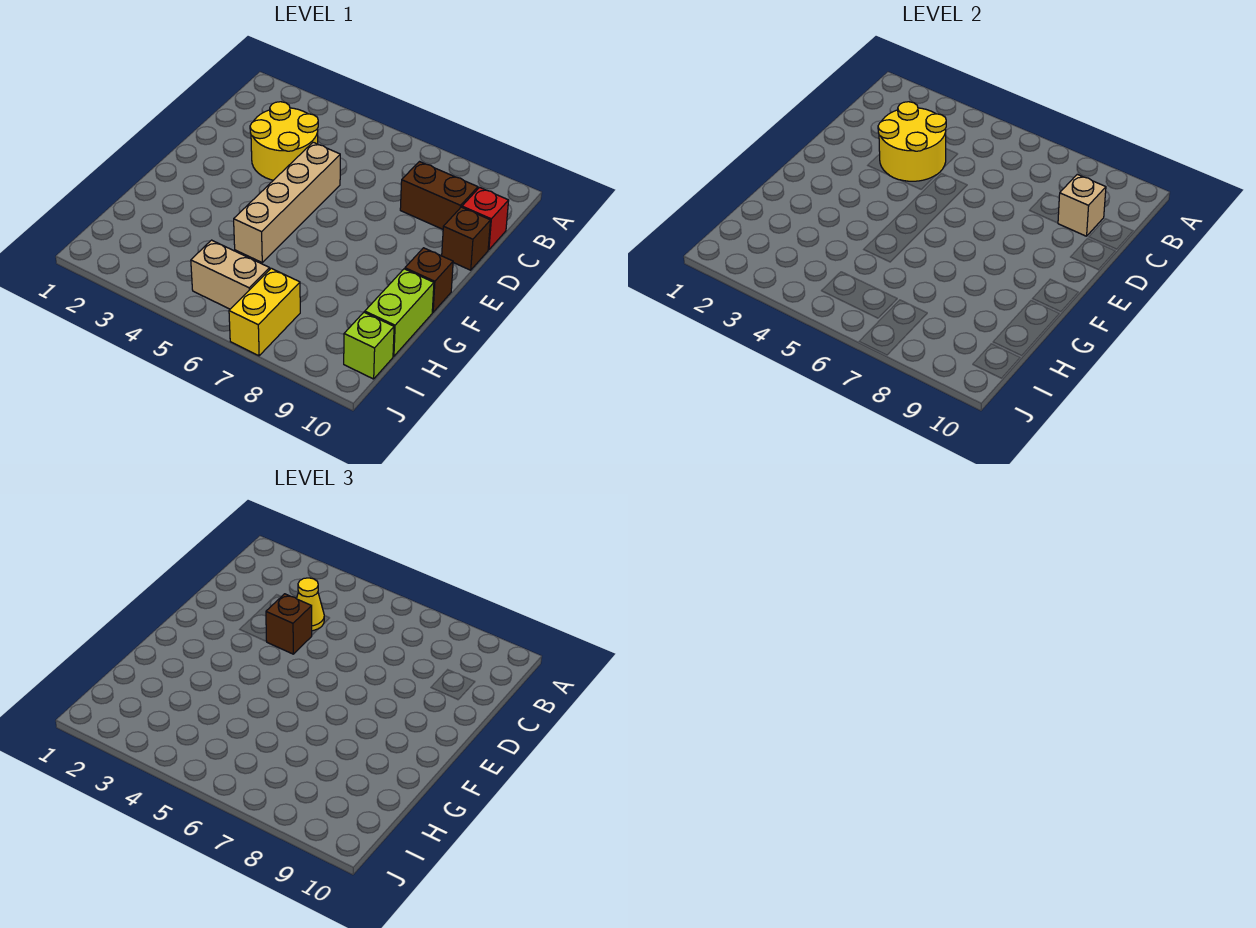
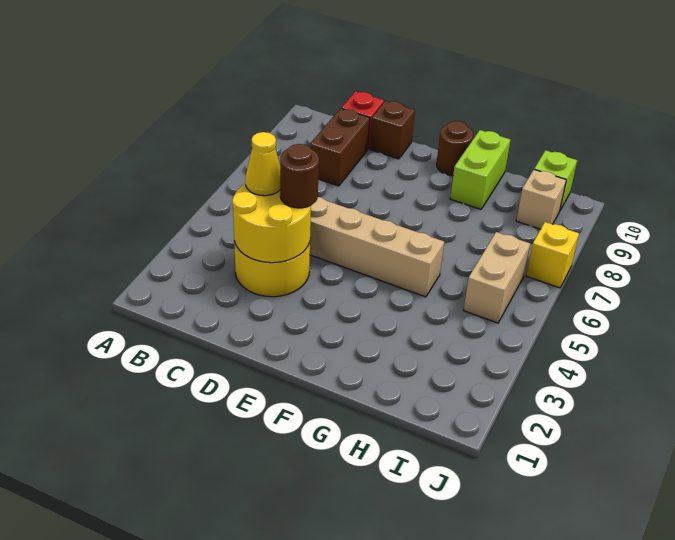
tan 1x1 brick [1058,174,1106,236] -> tan 1x1 brick moved to [516,170,566,229]
brown 1x1 brick [266,594,312,654] -> brown 1x1 round brick [280,144,319,208]
brown 1x1 brick [405,248,453,312] -> brown 1x1 round brick [437,121,473,176]
lime 1x2 brick [365,269,434,356] -> lime 1x2 brick turned to [450,130,510,209]
yellow 1x2 brick [229,268,300,356] -> yellow 1x1 brick [526,222,579,288]

